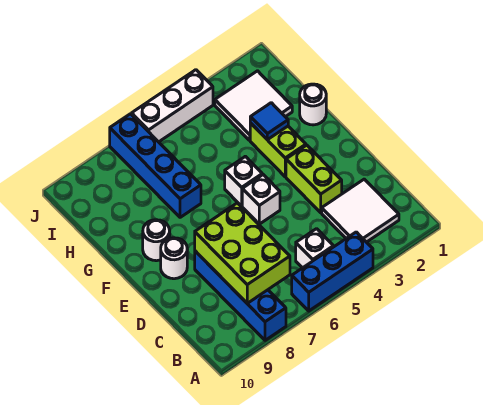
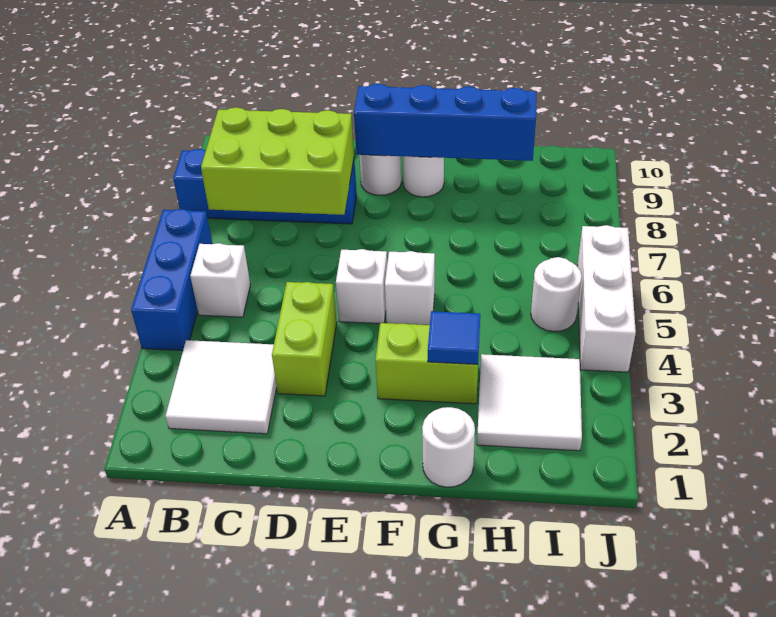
lime 1x2 brick [286,145,342,213] -> lime 1x2 brick turned to [272,282,337,396]
blue 1x4 brick [110,114,201,217] -> blue 1x4 brick moved to [354,84,536,161]
none -> white 1x1 round brick [531,257,582,332]

